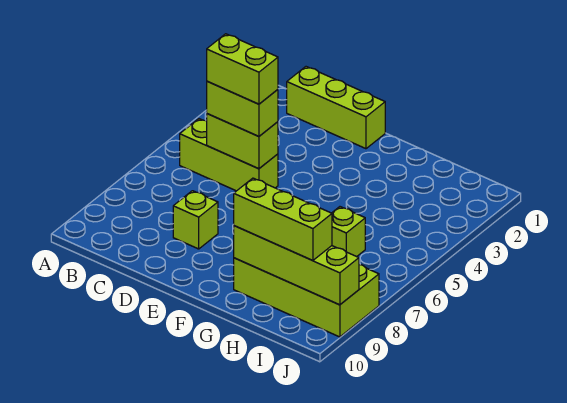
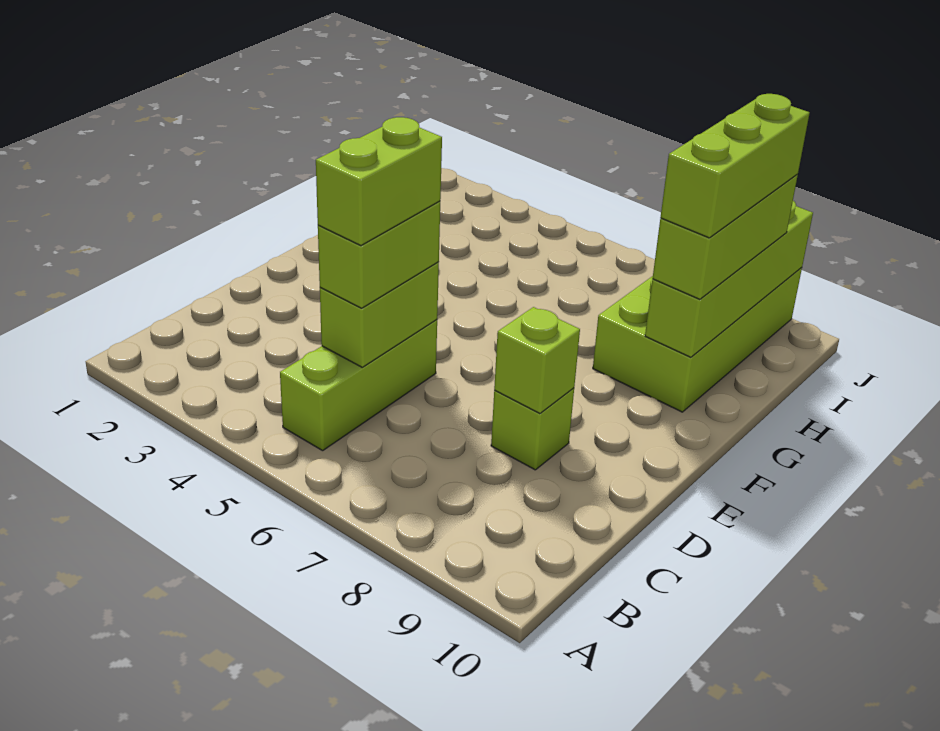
lime 1x3 brick [287,67,385,149] -> lime 1x3 brick moved to [660,94,810,238]
lime 1x1 brick [332,207,365,257] -> lime 1x1 brick moved to [494,307,580,414]

